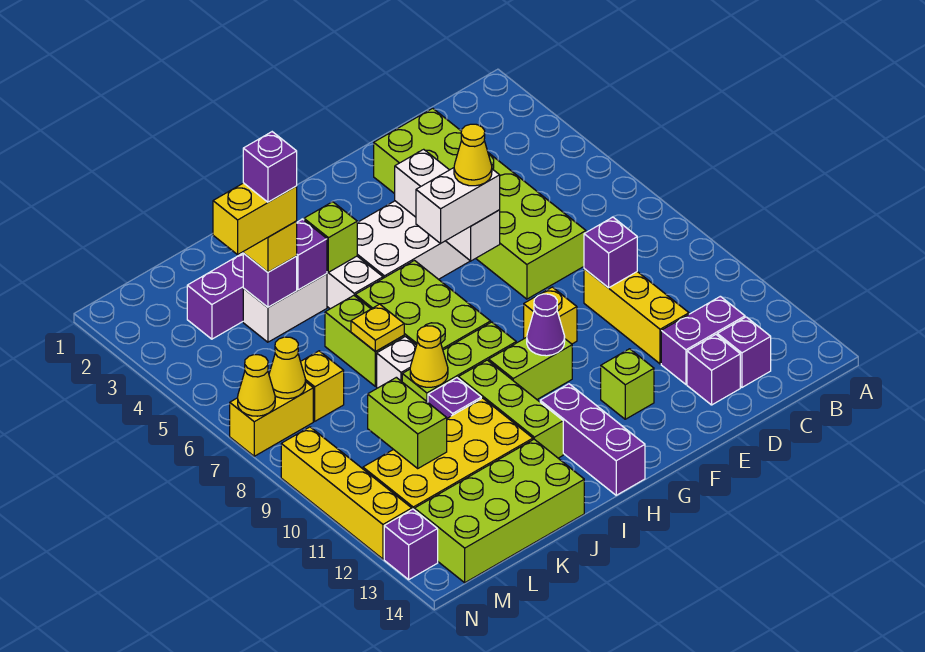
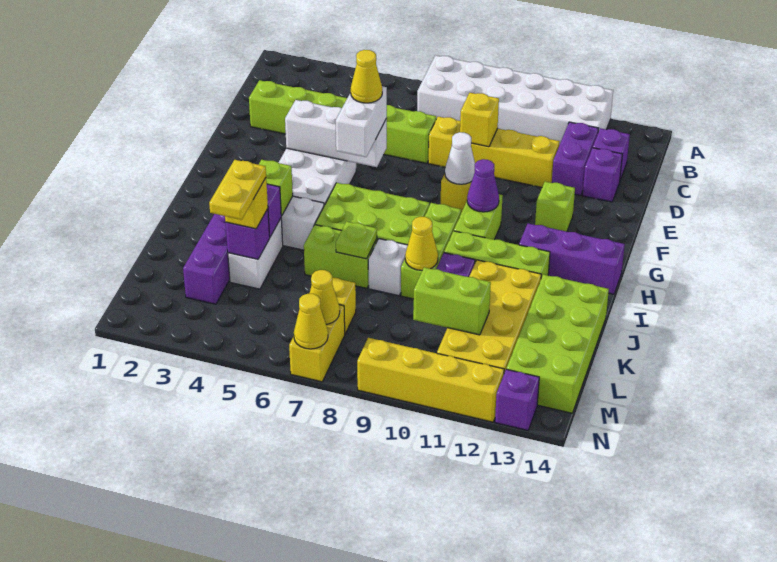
none -> white 2x6 brick [417,55,613,145]
lime 2x6 brick [374,108,586,299] -> lime 1x6 brick [249,80,436,163]
yellow 1x3 brick [584,269,689,364] -> yellow 1x4 brick [428,117,560,187]
purple 1x1 brick [584,217,637,288] -> yellow 1x1 brick [460,93,499,147]
none -> white 1x1 cone [445,132,475,184]
yellow 1x1 plate [351,304,404,352] -> lime 1x1 plate [336,222,377,259]
yellow 1x2 brick [213,183,297,255] -> yellow 1x2 plate [209,160,266,220]
purple 1x1 brick [243,132,297,202] -> none

